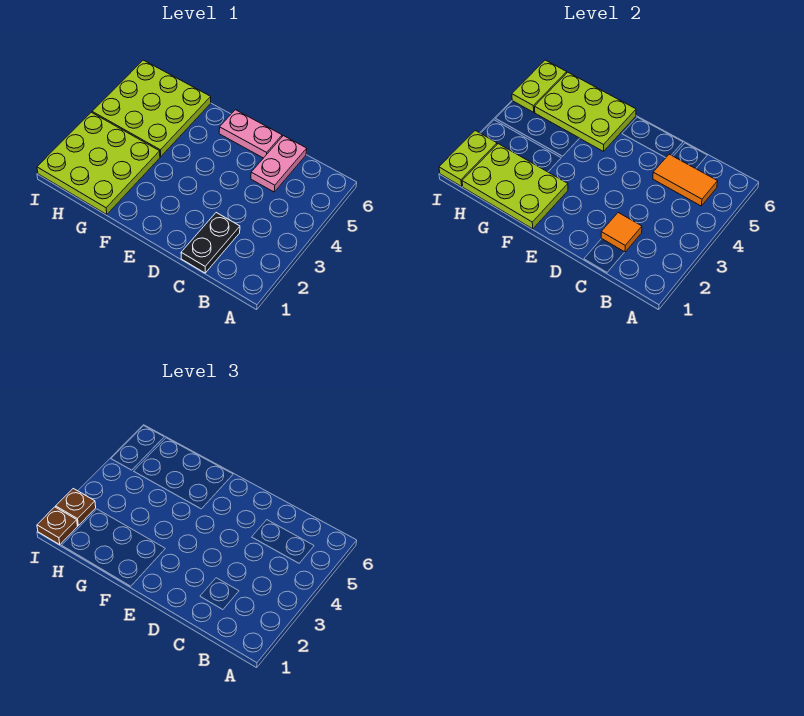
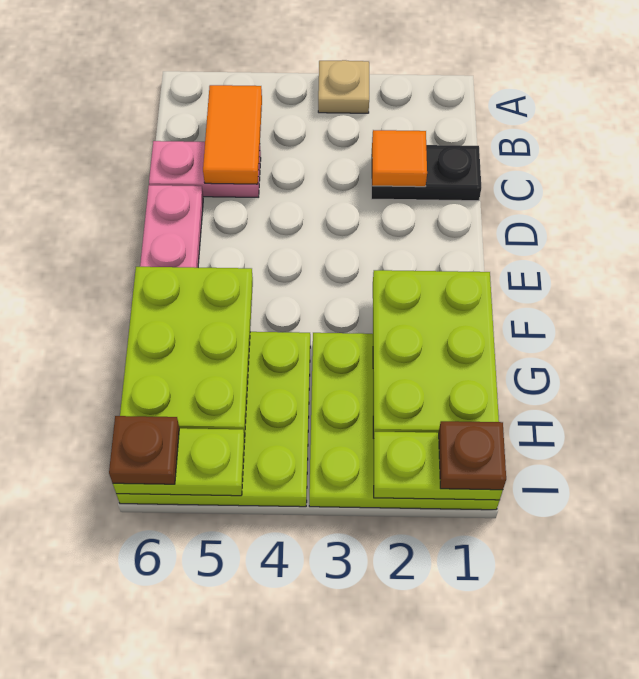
none -> tan 1x1 plate [318,60,369,113]
brown 1x1 plate [56,489,96,525] -> brown 1x1 plate moved to [109,416,179,484]

